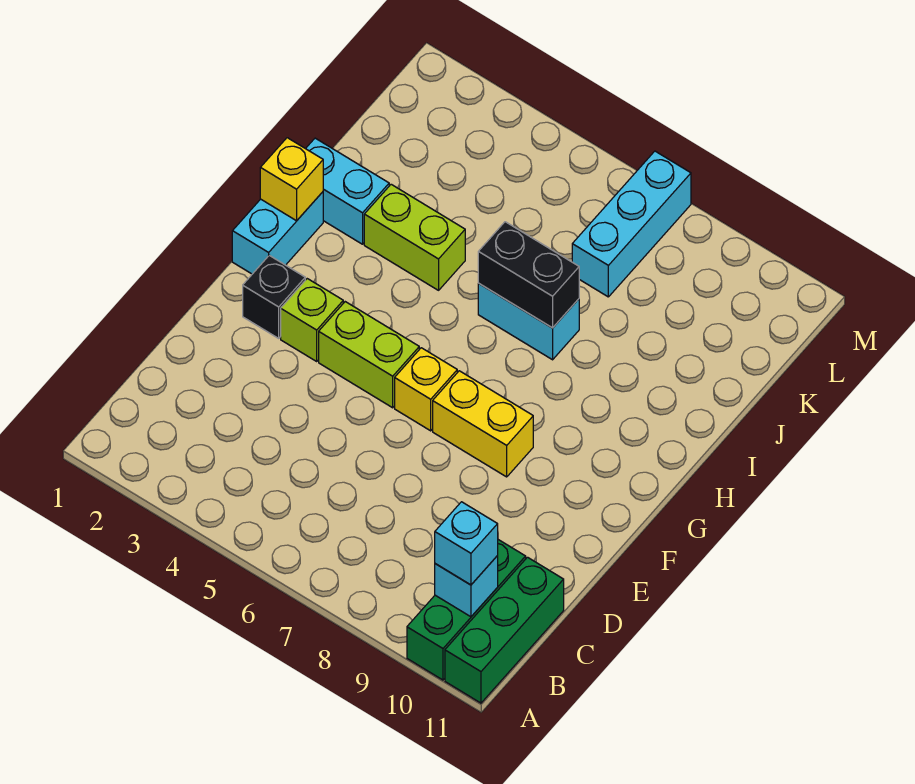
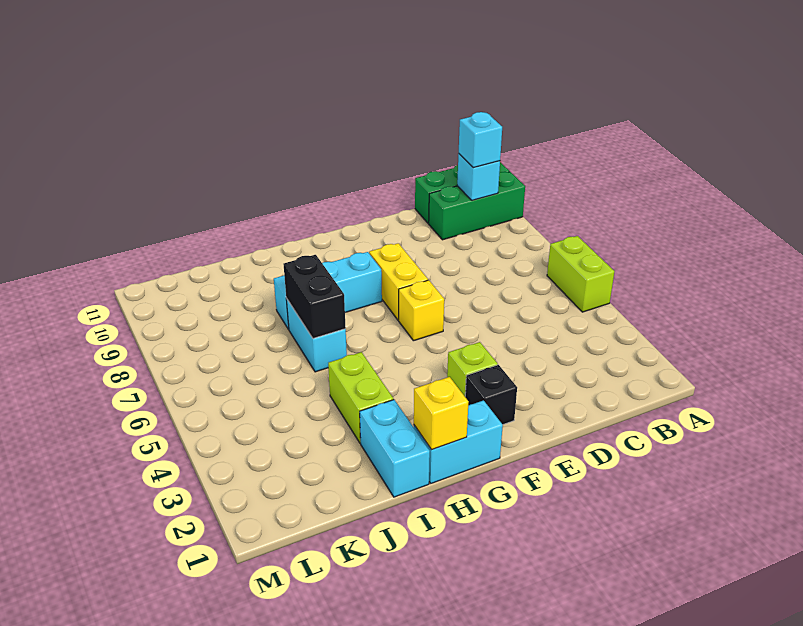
lime 1x2 brick [319,302,419,408] -> lime 1x2 brick moved to [547,236,614,312]
cyan 1x3 brick [572,151,691,297] -> cyan 1x3 brick moved to [274,252,382,329]

